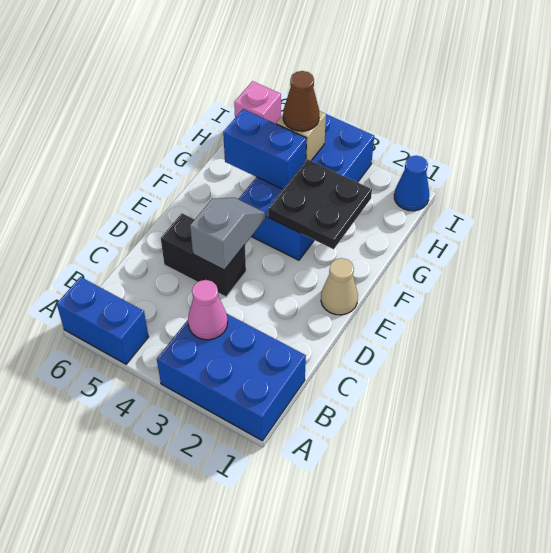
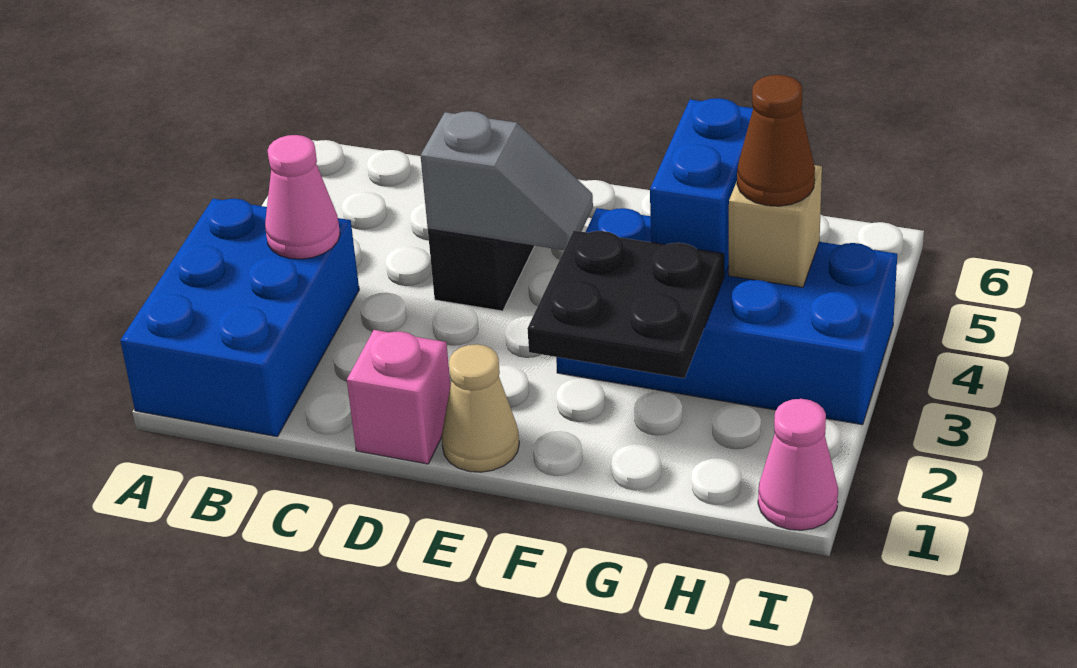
blue 1x2 brick [57,277,149,364] -> none
blue 1x1 cone [394,156,429,211] -> pink 1x1 cone [758,399,838,530]
pink 1x1 brick [234,81,281,124] -> pink 1x1 brick moved to [347,330,451,464]

